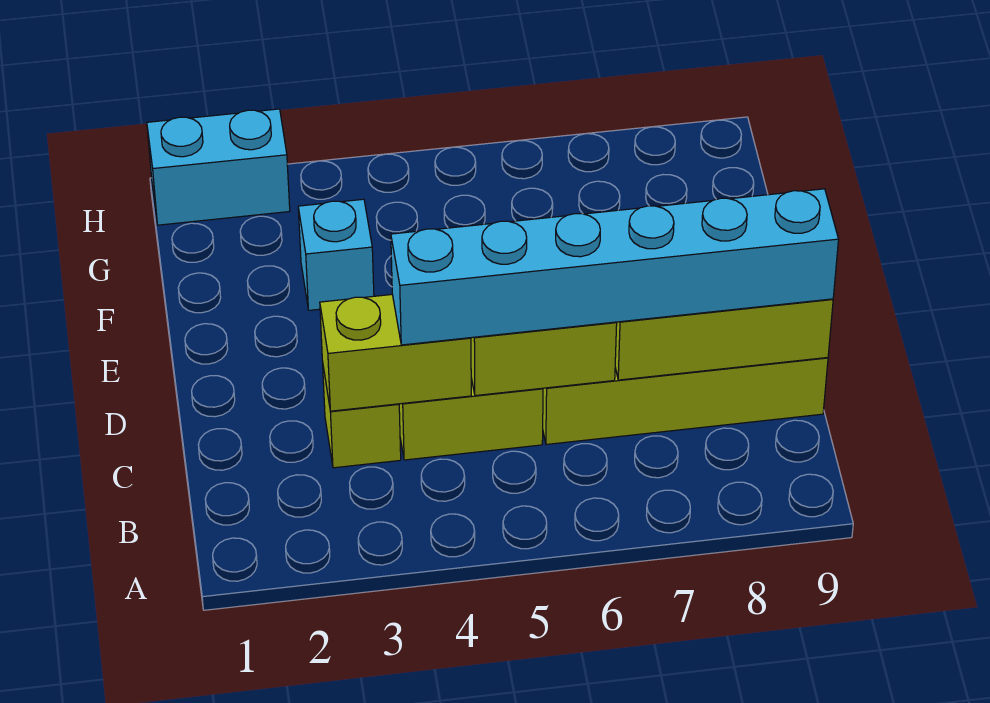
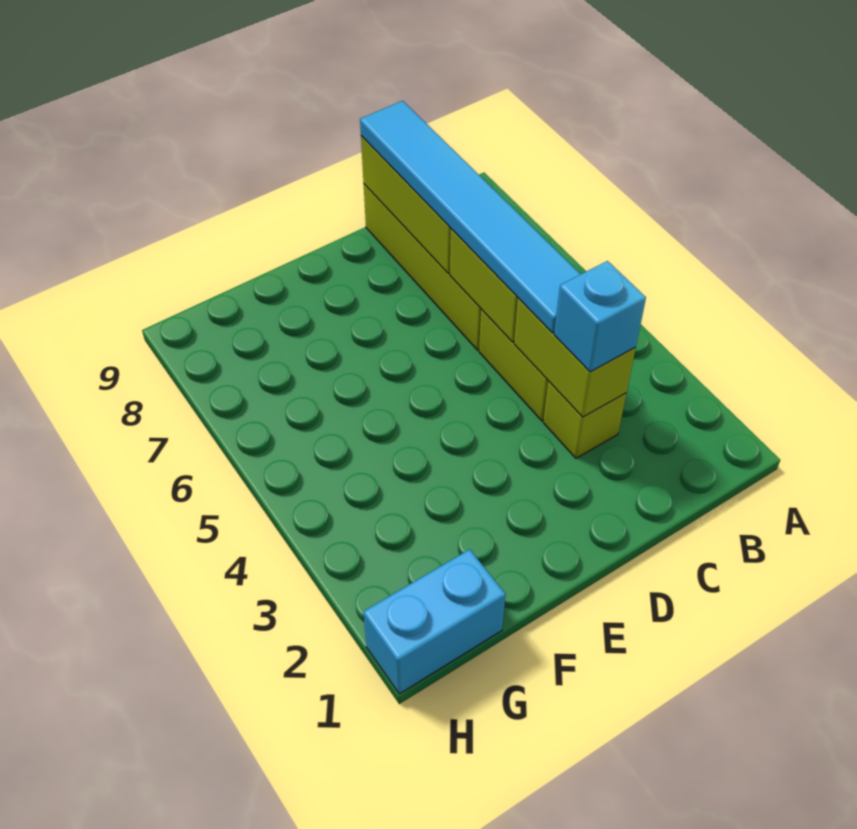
cyan 1x6 brick [391,189,839,345] -> cyan 1x6 tile [360,101,581,333]
cyan 1x1 brick [298,199,374,310] -> cyan 1x1 brick moved to [554,261,646,372]
cyan 1x2 brick [147,109,290,225] -> cyan 1x2 brick turned to [363,549,506,694]

